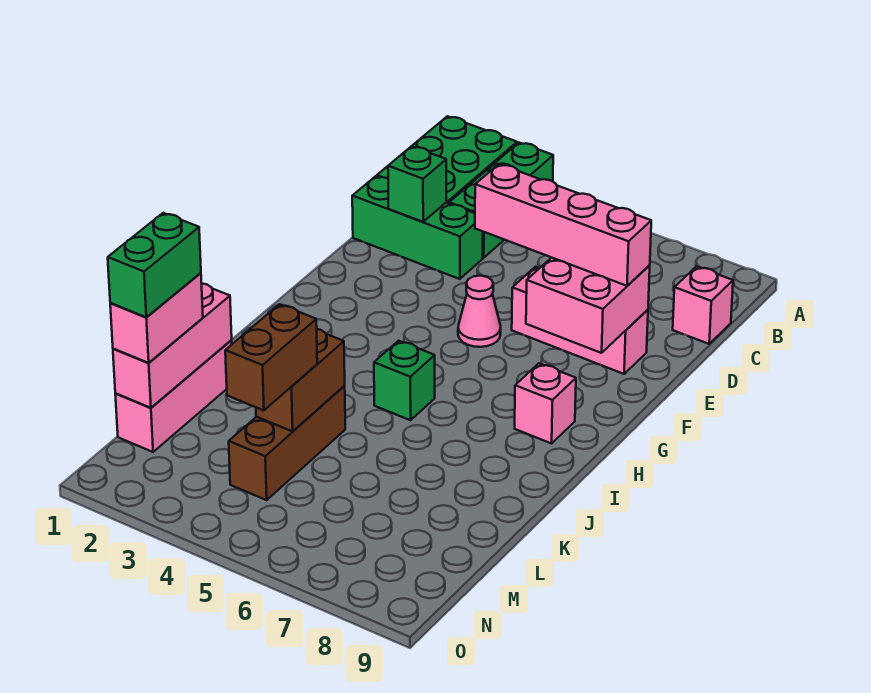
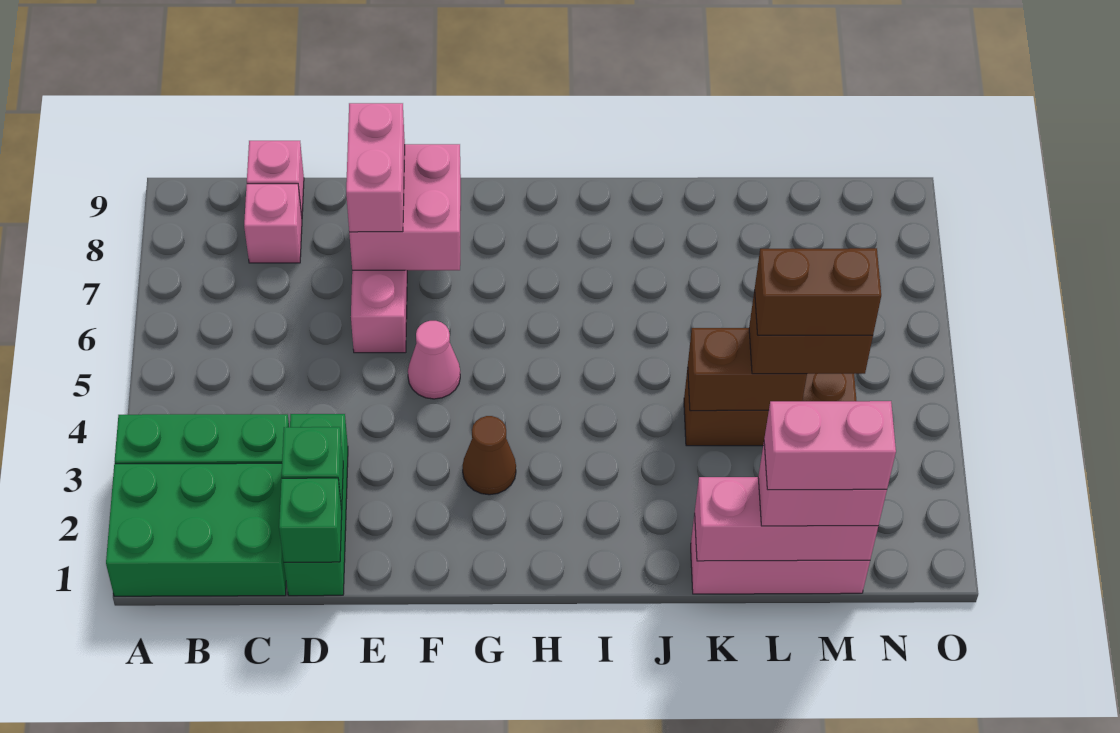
pink 1x4 brick [475,164,651,286] -> pink 1x2 brick [346,103,405,232]
none -> brown 1x1 cone [463,416,516,495]
pink 1x1 brick [515,363,576,444] -> pink 1x1 brick moved to [244,184,302,263]
green 1x1 brick [374,341,435,420] -> green 1x1 brick moved to [279,478,342,562]
green 1x2 brick [108,213,201,317] -> pink 1x2 brick [764,401,896,490]
none -> brown 1x2 brick [755,248,881,335]

